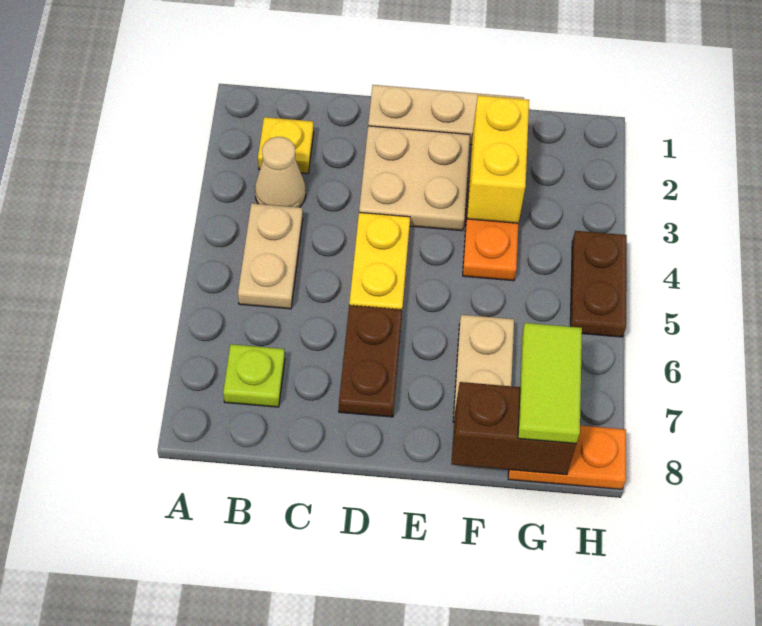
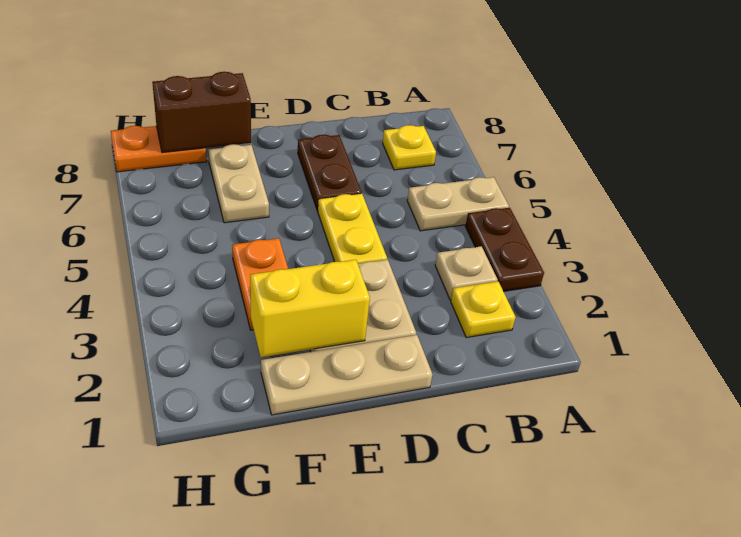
tan 1x1 cone [255,137,306,207] -> tan 1x1 plate [435,246,498,300]
tan 1x2 plate [238,203,303,309] -> tan 1x2 plate turned to [407,177,509,231]
lime 1x1 plate [223,344,285,407] -> yellow 1x1 plate [383,125,436,170]
yellow 1x2 brick [467,95,529,223] -> yellow 1x2 brick turned to [250,260,370,357]
lime 1x2 tile [518,323,582,444] -> none
brown 1x2 plate [570,231,627,337] -> brown 1x2 plate moved to [465,208,544,291]

